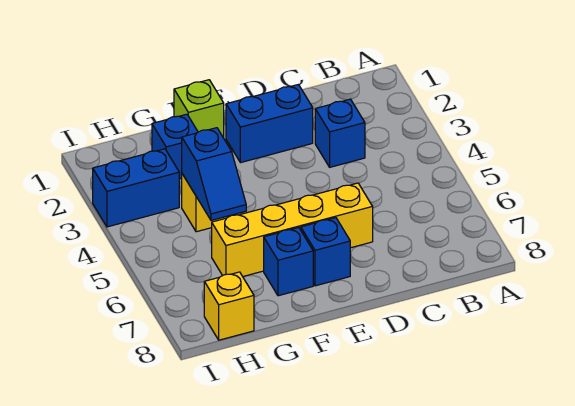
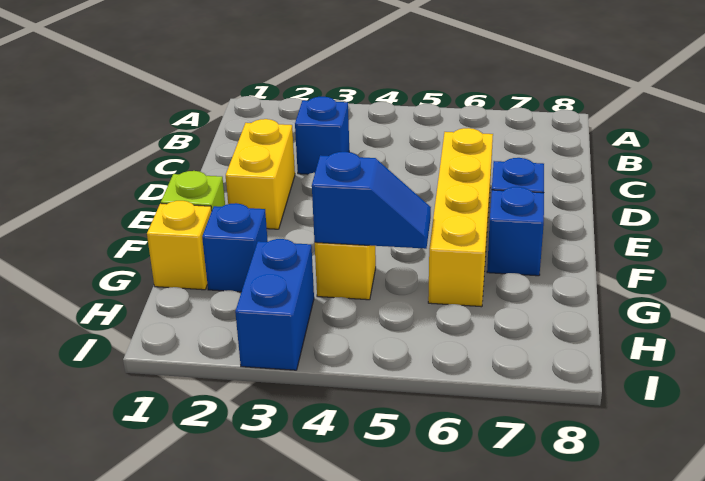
blue 1x2 brick [226,85,313,163] -> yellow 1x2 brick [226,119,295,229]
yellow 1x1 brick [204,272,254,340] -> yellow 1x1 brick moved to [147,201,212,290]

